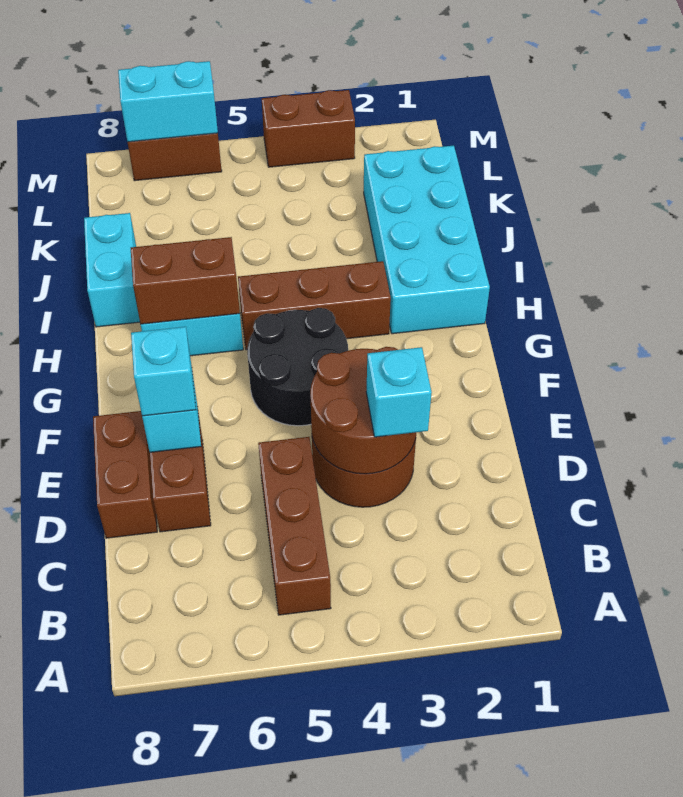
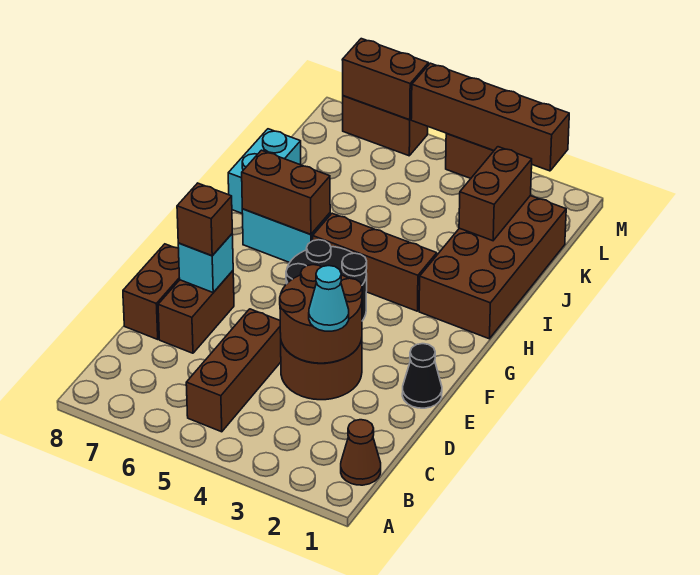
none -> brown 1x1 cone [341,420,381,485]
cyan 1x1 brick [366,347,432,437] -> cyan 1x1 cone [309,266,349,331]
none -> black 1x1 cone [402,344,442,408]
cyan 1x1 brick [131,327,196,416] -> brown 1x1 brick [177,183,232,256]
cyan 2x4 brick [364,146,490,334] -> brown 2x4 brick [419,196,566,339]
none -> brown 1x2 brick [459,147,532,241]
none -> brown 1x4 brick [411,63,569,171]
cyan 1x2 brick [118,61,218,142] -> brown 1x2 brick [342,39,429,120]

